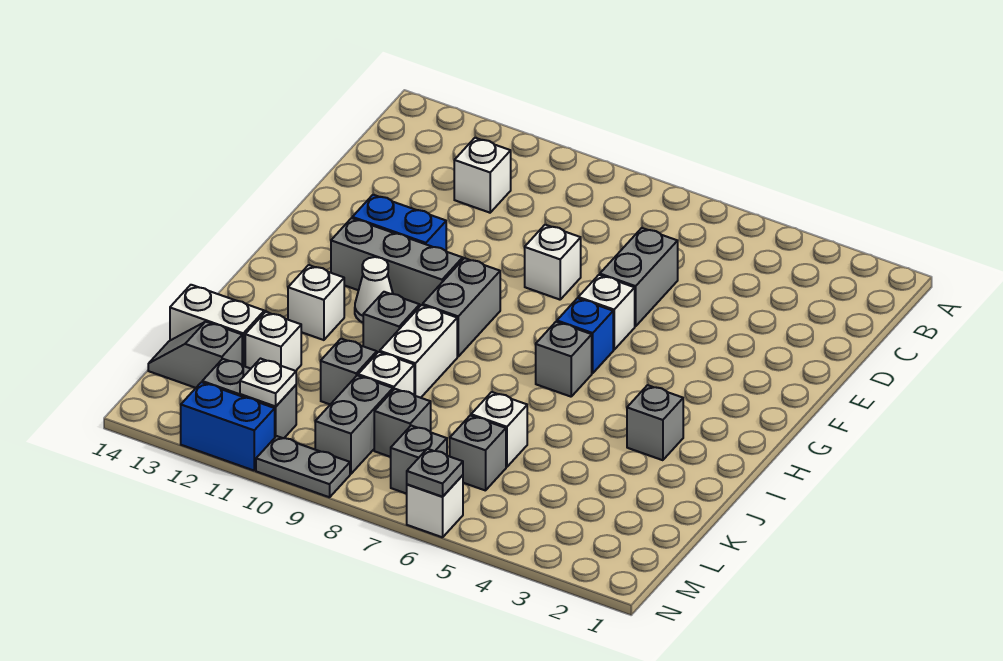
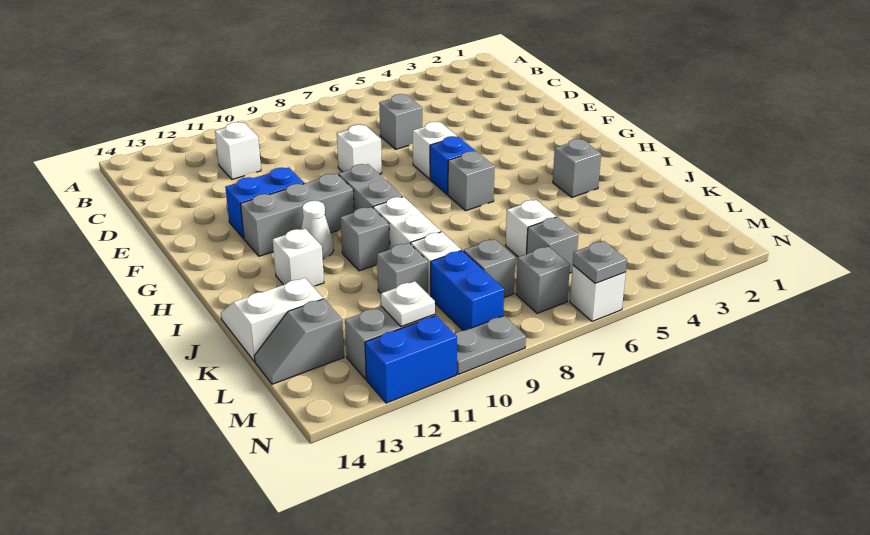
grey 1x2 brick [600,228,678,326] -> grey 1x1 brick [379,94,422,149]
white 1x1 brick [245,312,302,371] -> none
grey 1x2 brick [315,375,393,474] -> blue 1x2 brick [431,250,504,331]

